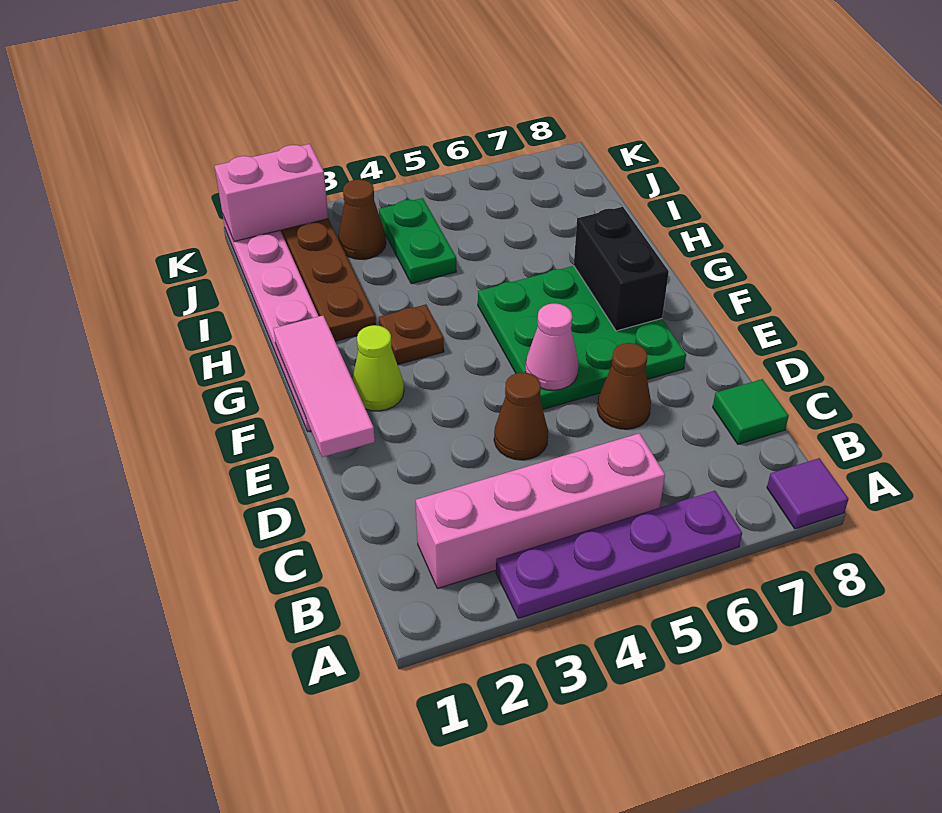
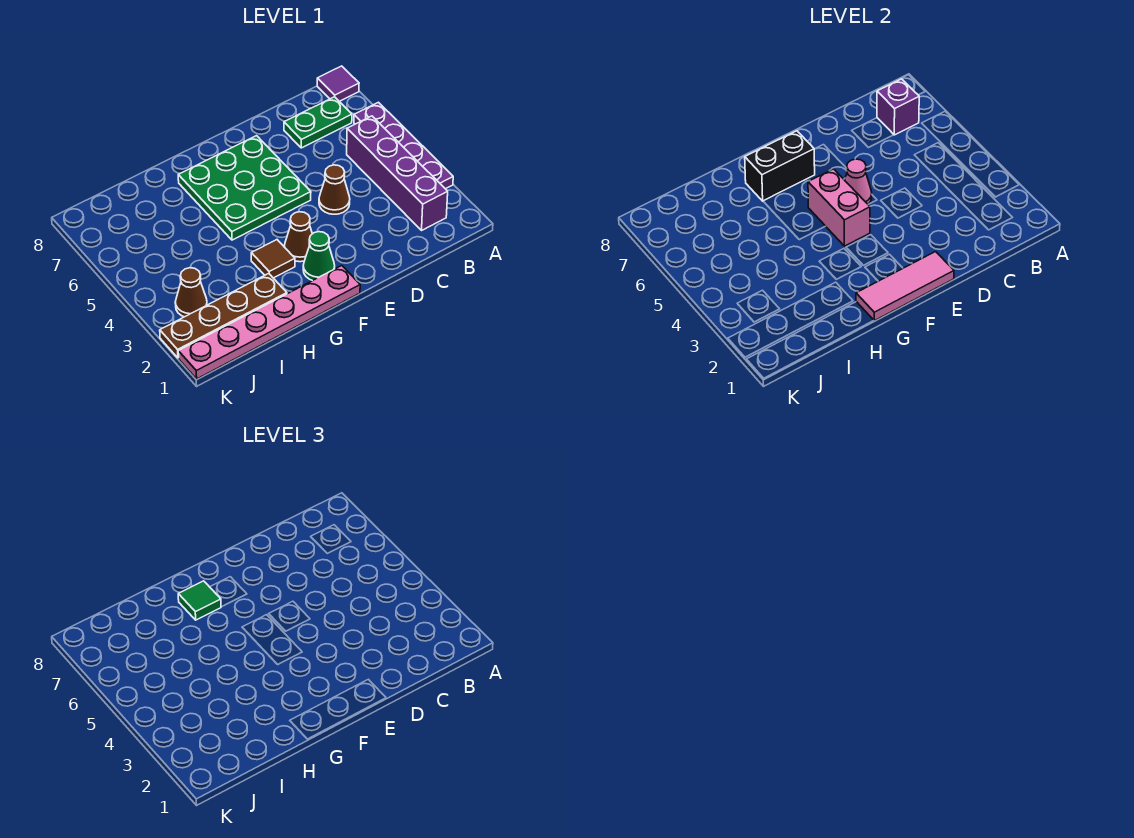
pink 1x4 brick [416,433,665,589] -> purple 1x4 brick [347,116,448,230]
none -> purple 1x1 brick [877,79,919,135]
green 1x1 tile [713,379,789,444] -> green 1x1 tile moved to [178,581,221,620]
brown 1x1 cone [597,343,651,429] -> brown 1x1 cone moved to [284,212,312,262]
lime 1x1 cone [352,325,404,411] -> green 1x1 cone [303,232,335,281]
brown 1x1 plate [379,305,444,365] -> brown 1x1 tile [251,240,295,278]
green 1x2 plate [379,198,456,284] -> green 1x2 plate moved to [284,97,352,148]
pink 1x2 brick [215,144,328,241] -> pink 1x2 brick moved to [808,169,870,246]

